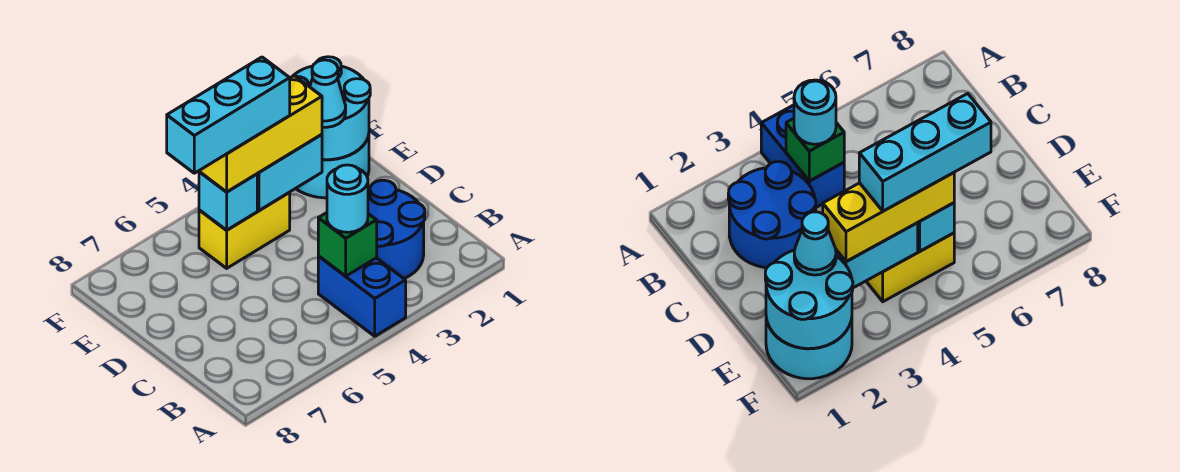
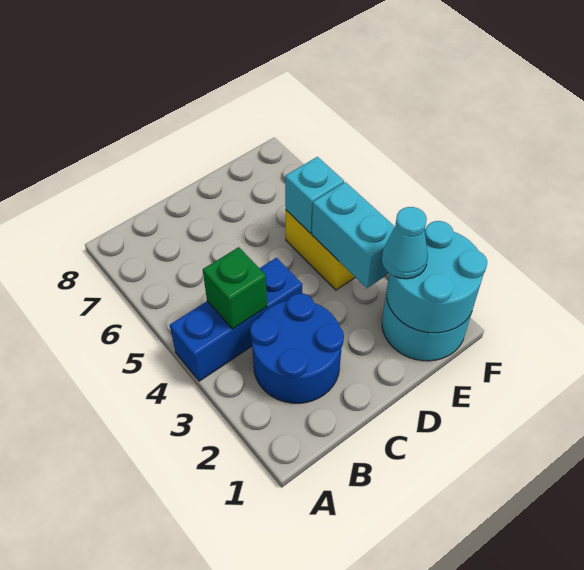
blue 1x2 brick [318,256,406,336] -> blue 1x3 brick [170,258,302,381]
cyan 1x1 round brick [327,165,368,232] -> none
yellow 1x3 brick [199,76,322,192] -> none
cyan 1x3 brick [167,57,290,173] -> none

